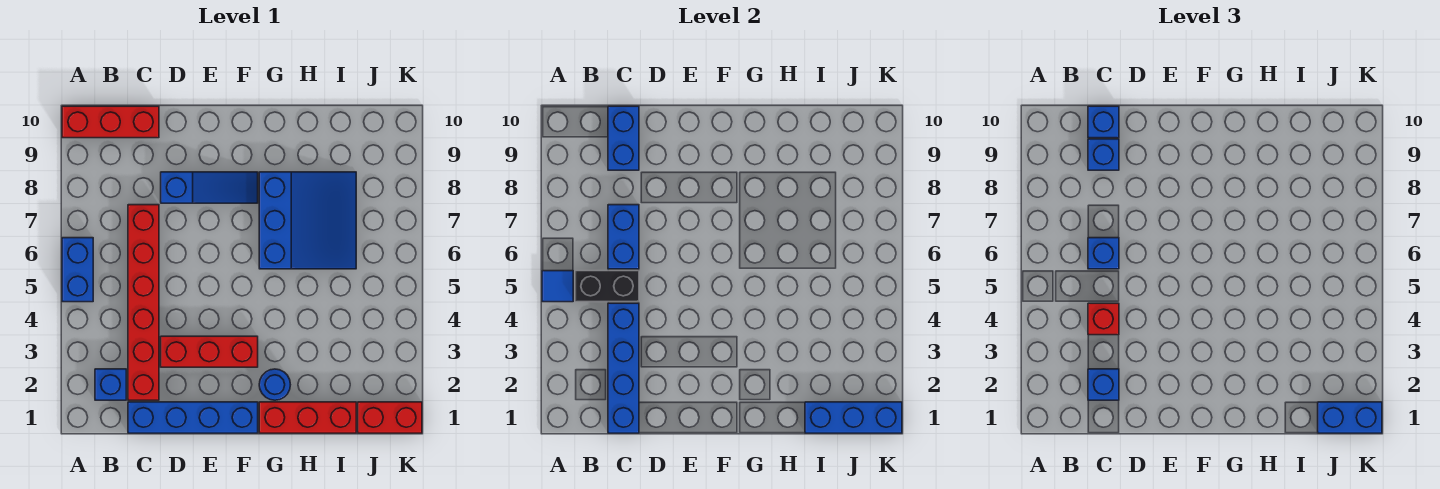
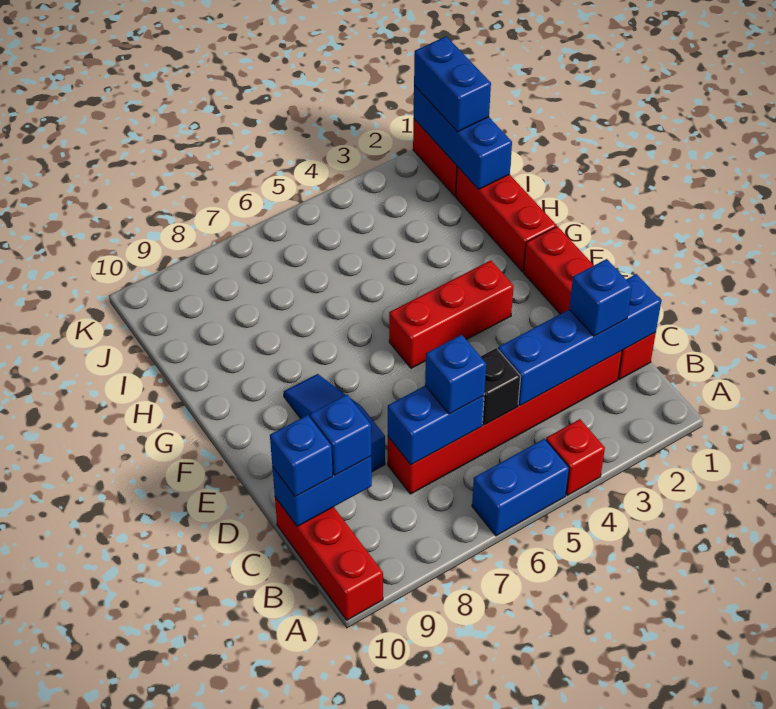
blue 1x1 tile [542,271,573,302] -> none
blue 1x1 brick [95,369,126,400] -> none
black 1x2 brick [575,271,639,302] -> black 1x1 brick [480,348,521,425]
blue 1x4 brick [128,402,258,433] -> red 1x4 brick [524,226,656,380]
red 1x1 brick [1088,303,1119,335] -> red 1x1 brick moved to [546,419,605,495]
red 1x3 brick [161,336,258,367] -> red 1x3 brick turned to [389,260,514,368]
blue 1x1 round brick [259,369,290,400] -> none
blue 3x3 slope [259,172,356,269] -> none

